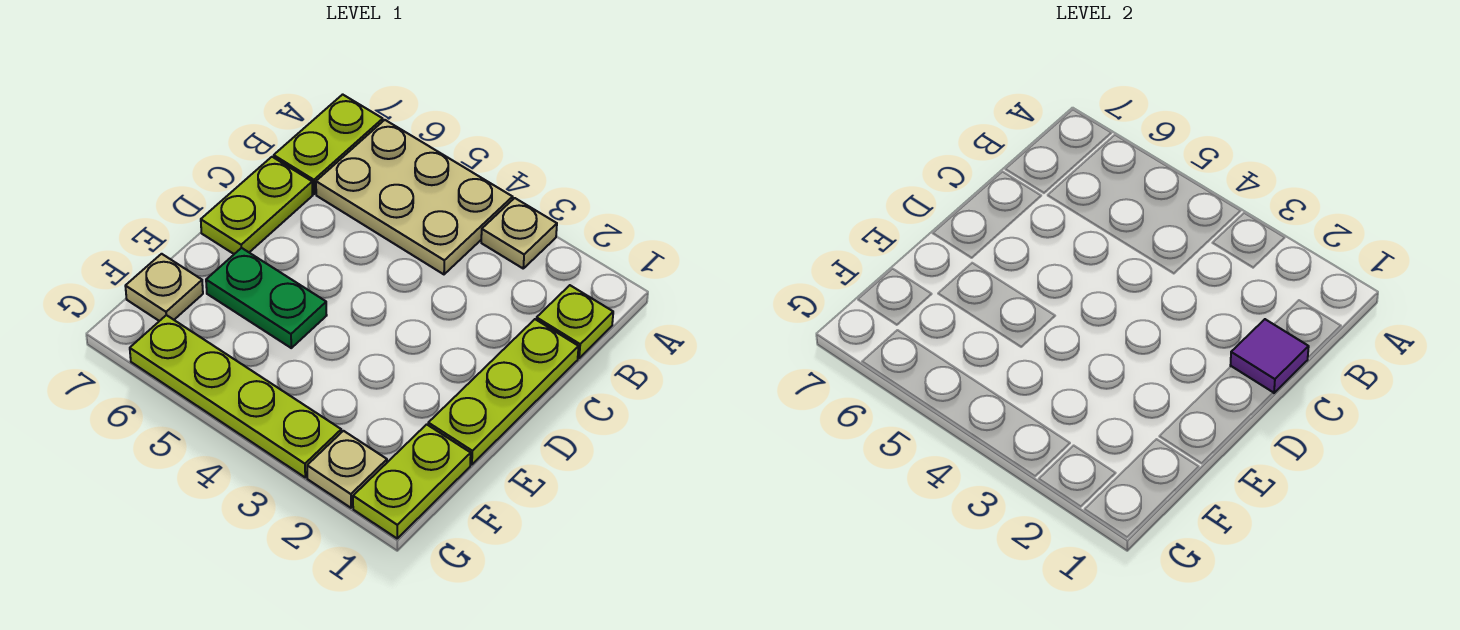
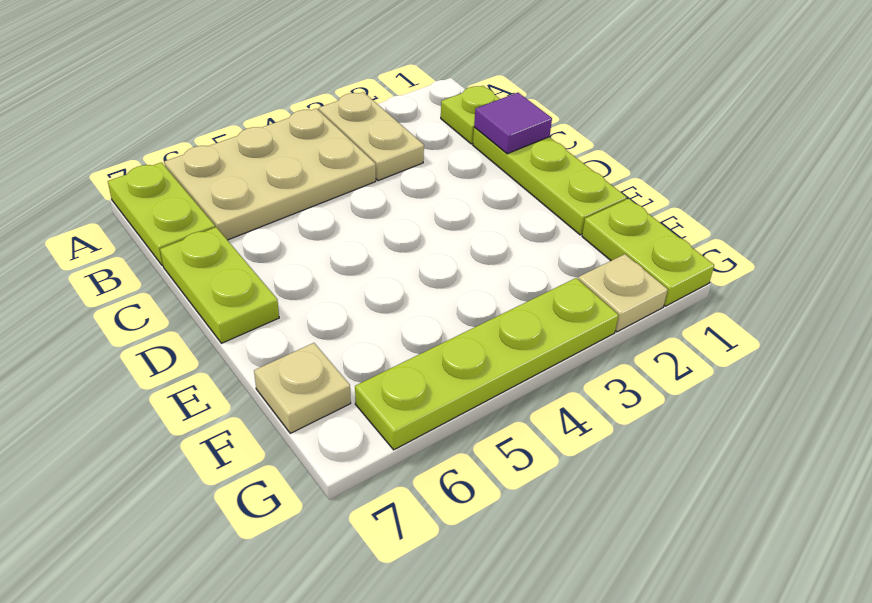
tan 1x1 plate [481,198,557,268] -> tan 1x2 plate [319,92,424,181]
green 1x2 plate [206,248,327,348] -> none

